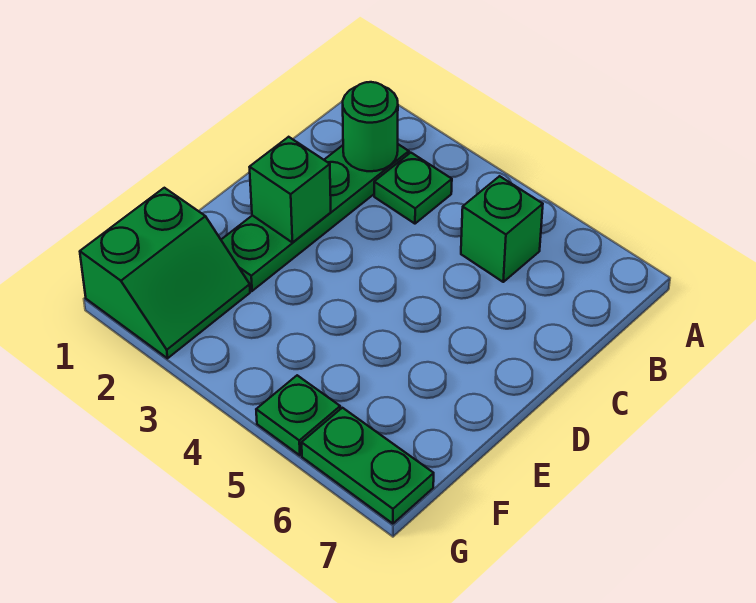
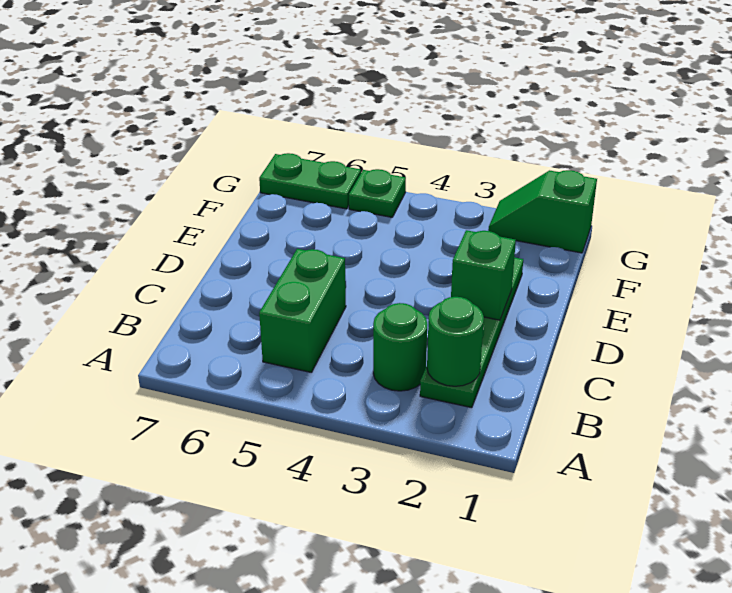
green 1x1 plate [374,153,452,224] -> green 1x1 round brick [373,303,427,391]
green 1x1 brick [461,176,543,282] -> green 1x2 brick [259,249,346,373]
green 2x2 slope [80,188,250,358] -> green 1x2 slope [488,170,597,253]

